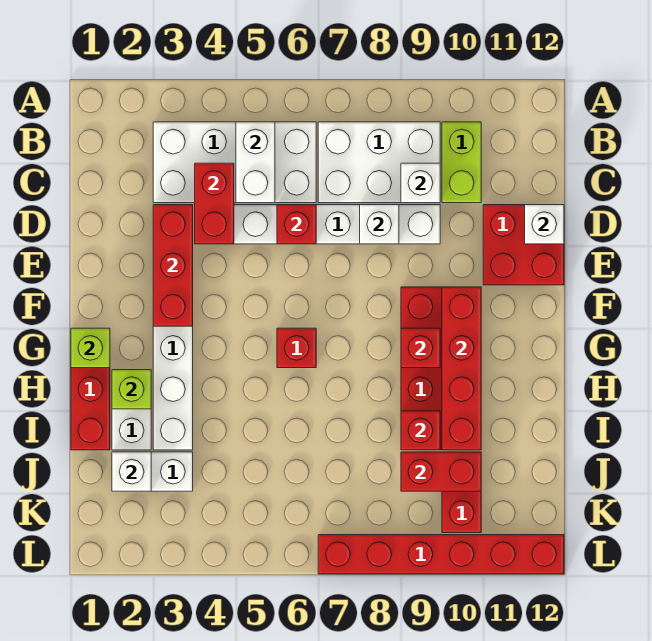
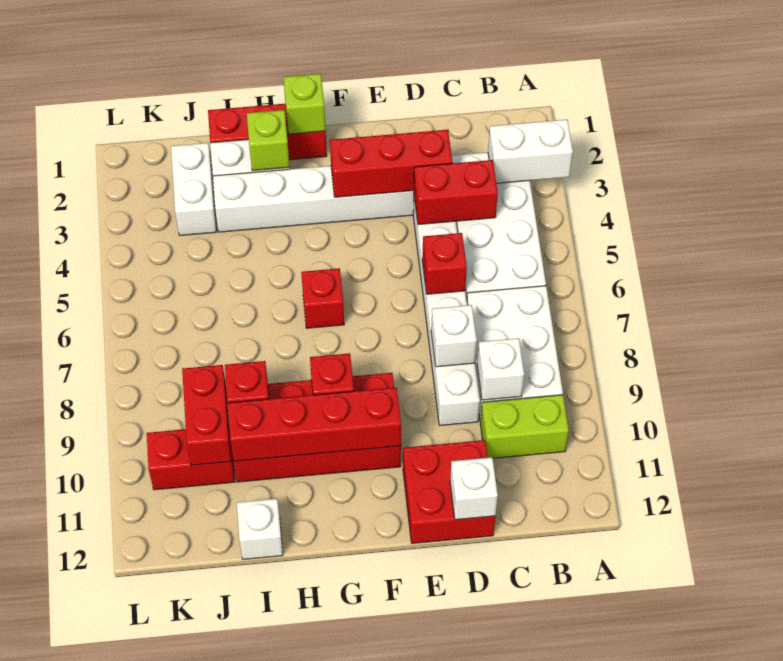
white 1x2 brick [236,122,275,203] -> white 1x2 brick moved to [488,120,573,183]
white 1x1 brick [112,452,151,491] -> white 1x1 brick moved to [237,499,283,559]
red 1x6 brick [318,535,564,574] -> none

